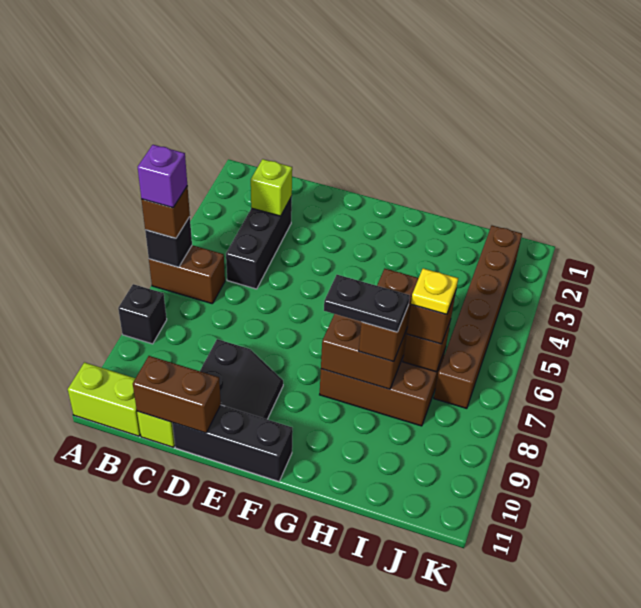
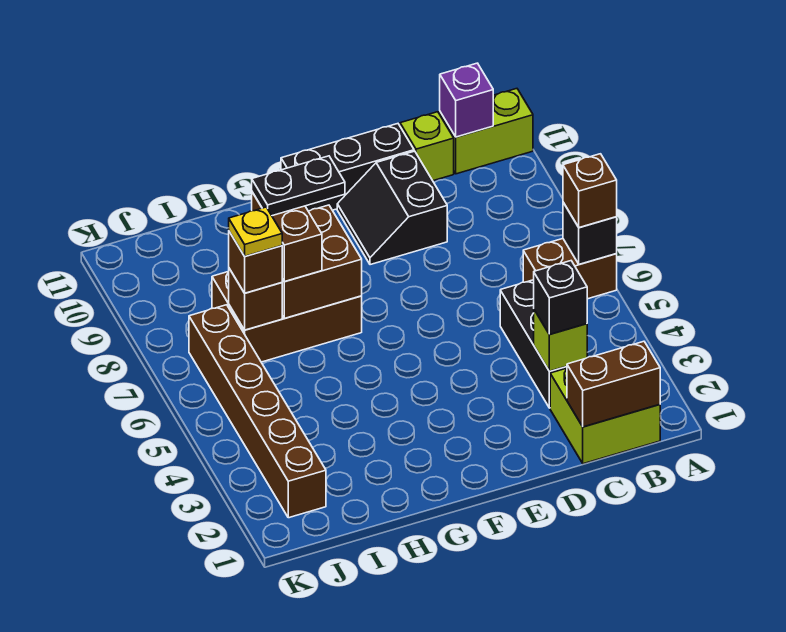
purple 1x1 brick [138,145,187,208] -> purple 1x1 brick moved to [440,63,493,137]
black 1x1 brick [118,284,167,344] -> black 1x1 brick moved to [534,261,587,335]
none -> lime 2x2 brick [550,368,660,464]
brown 1x2 brick [133,356,221,433] -> brown 1x2 brick moved to [567,341,660,427]

